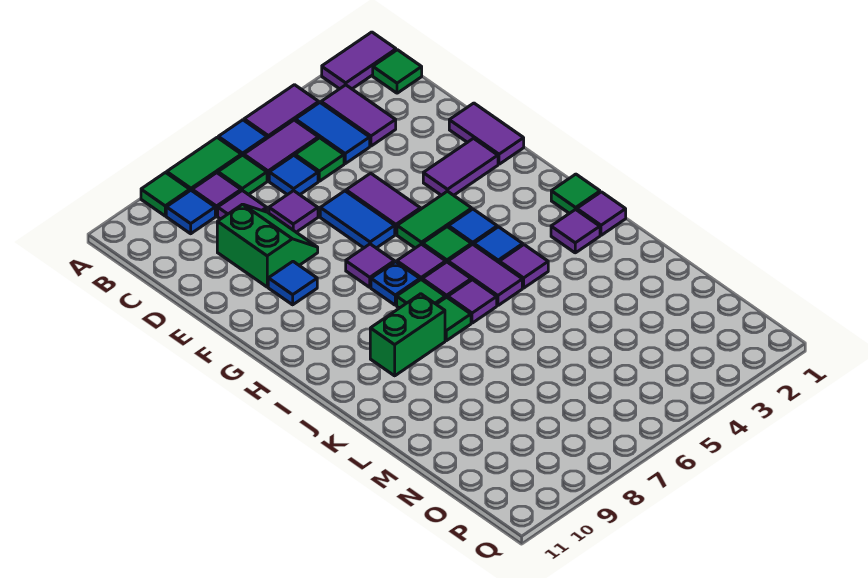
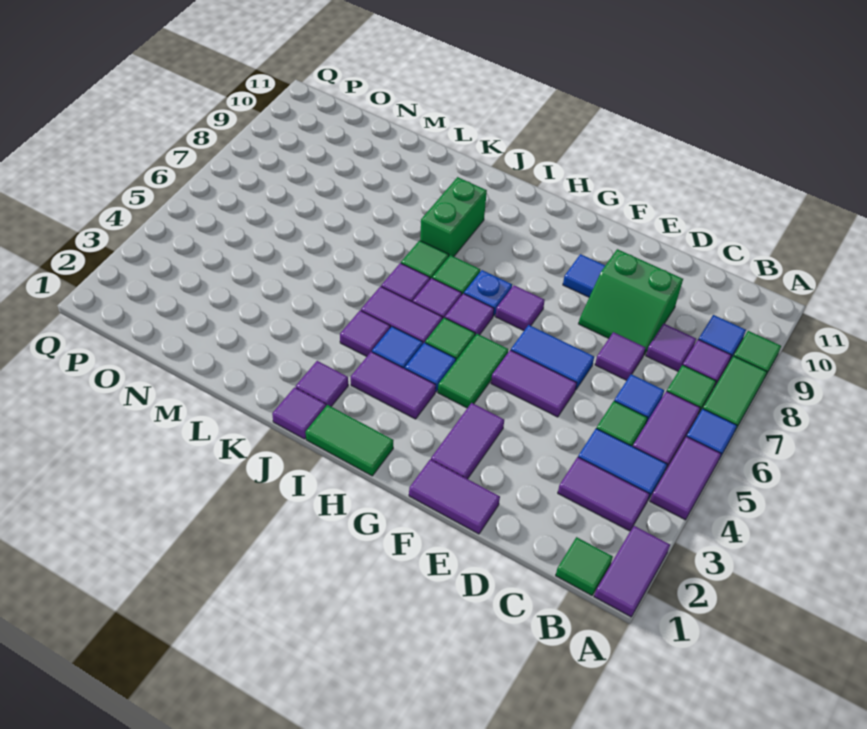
none -> purple 1x2 tile [351,352,436,419]
green 1x1 tile [551,174,600,213] -> green 1x2 tile [306,405,394,476]

